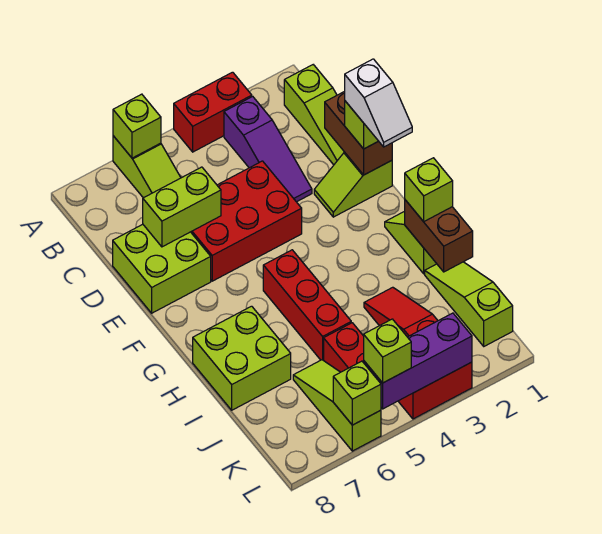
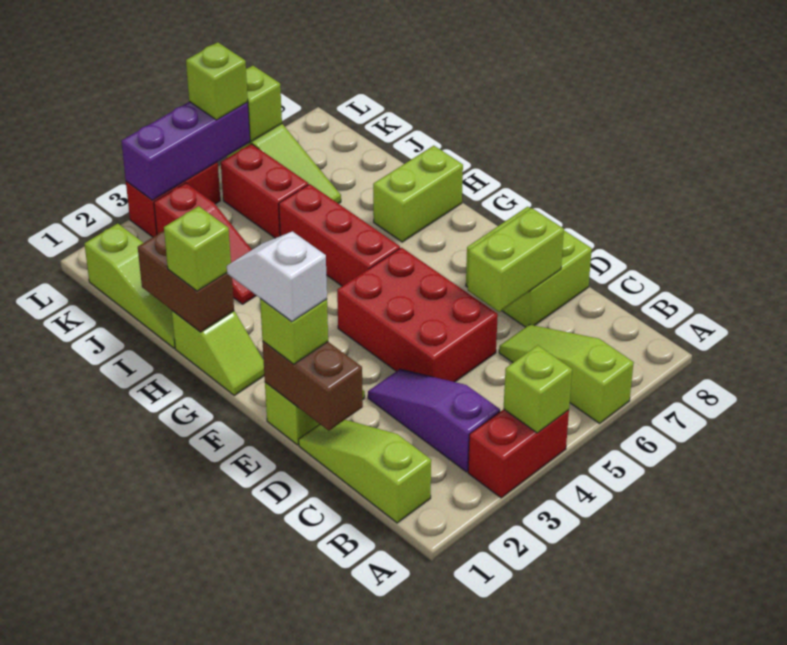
lime 1x1 brick [113,94,161,158] -> lime 1x1 brick moved to [504,345,572,433]
red 2x3 brick [191,161,302,281] -> red 2x3 brick turned to [337,248,498,382]
lime 2x2 brick [193,306,291,410] -> lime 1x2 brick [373,146,463,242]

